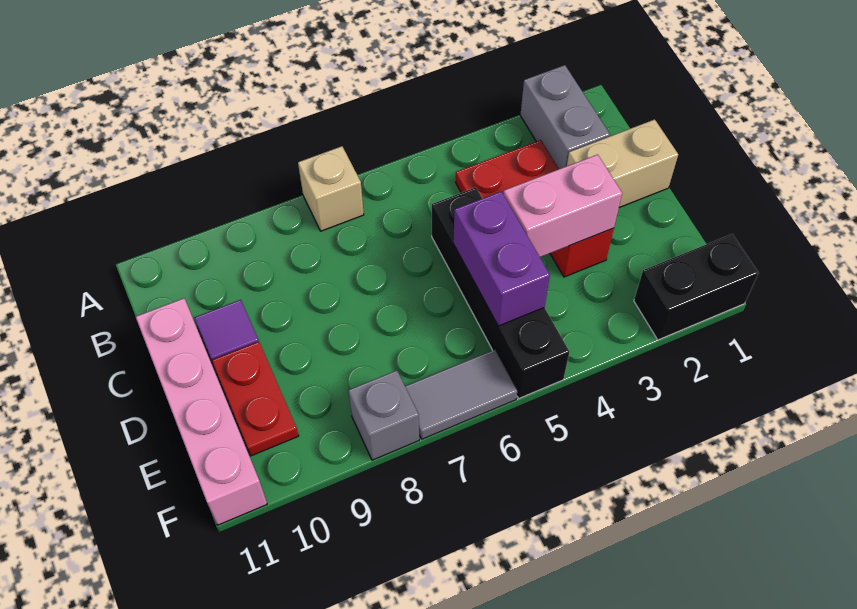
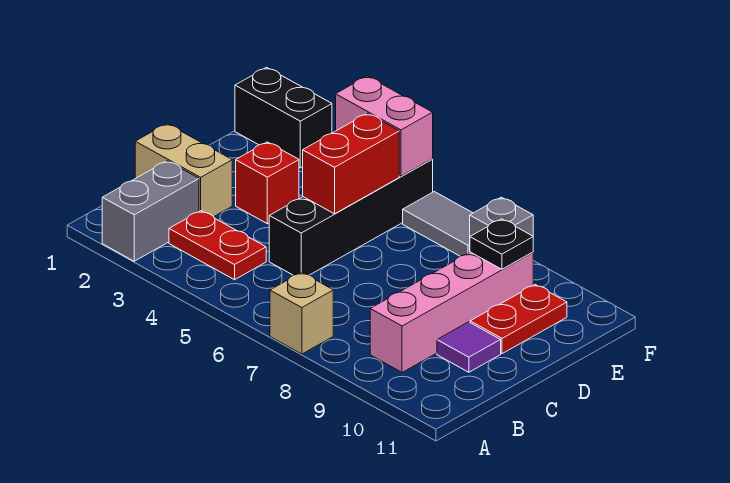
pink 1x4 brick [136,298,267,525] -> pink 1x4 brick moved to [370,252,533,372]
pink 1x2 brick [503,155,622,257] -> pink 1x2 brick moved to [336,76,433,176]
purple 1x2 brick [453,192,550,326] -> red 1x2 brick [303,113,399,214]
none -> black 1x1 plate [470,219,533,269]

